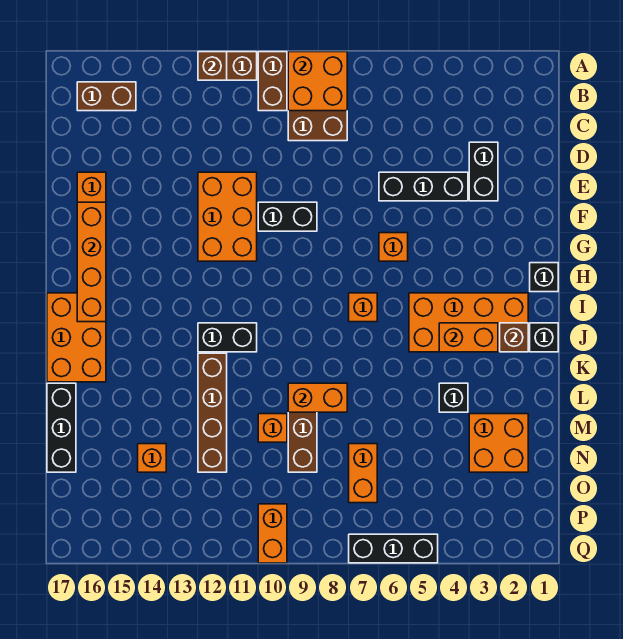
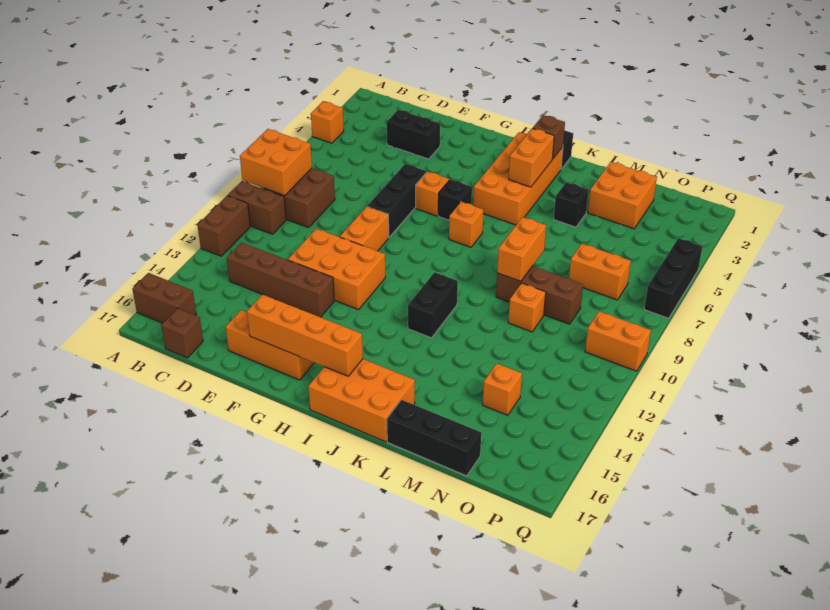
none -> orange 1x1 brick [311,101,344,143]
brown 1x1 brick [198,52,227,80] -> brown 1x1 brick moved to [161,308,203,358]
brown 1x2 brick [77,82,136,111] -> brown 1x2 brick turned to [132,273,196,323]
black 1x3 brick [379,172,468,201] -> black 1x3 brick moved to [367,164,426,237]
black 1x2 brick [258,202,317,231] -> orange 1x2 brick [340,207,389,251]
black 1x1 brick [530,263,558,292] -> black 1x1 brick moved to [438,179,472,220]
brown 1x4 brick [198,353,227,472] -> brown 1x4 brick moved to [227,242,334,317]

